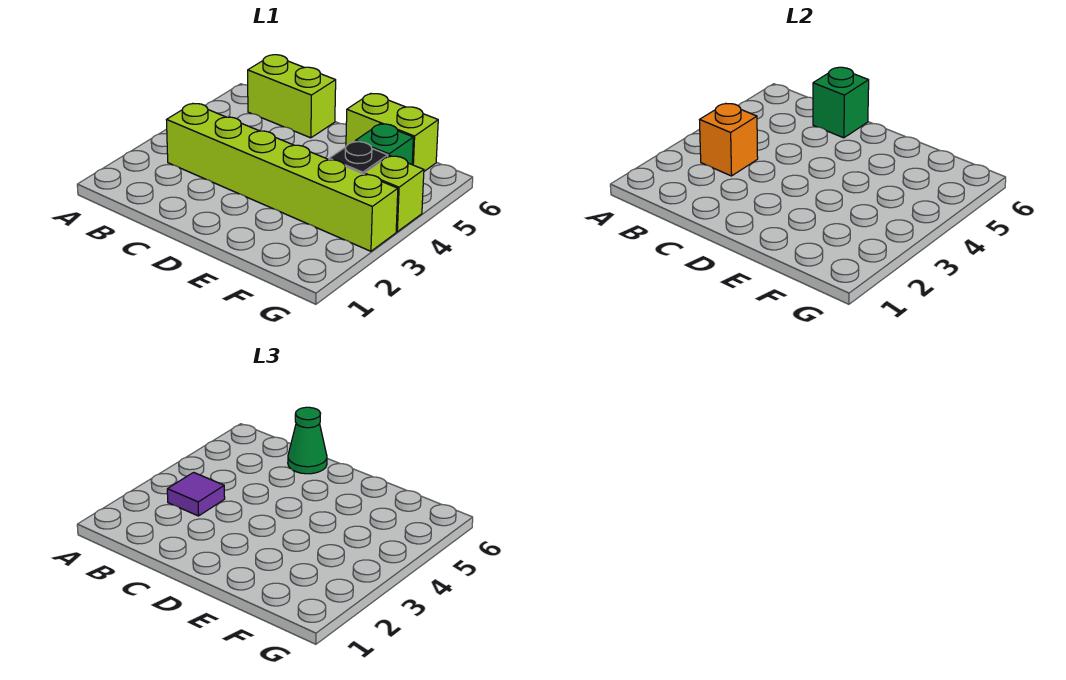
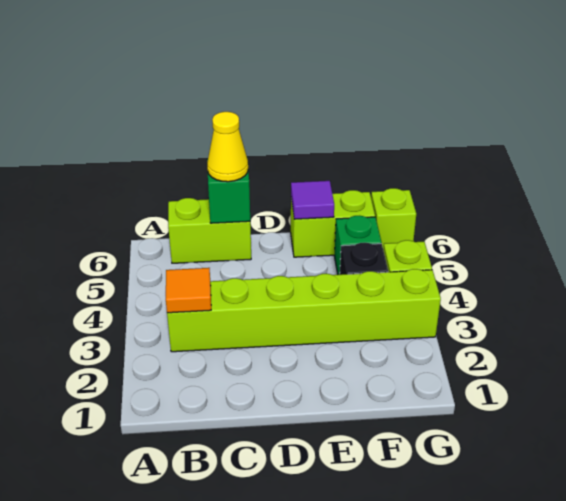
orange 1x1 brick [700,104,758,176] -> orange 1x1 tile [166,268,211,313]
purple 1x1 tile [167,472,225,516] -> purple 1x1 tile moved to [291,181,334,219]
green 1x1 cone [288,407,327,474] -> yellow 1x1 cone [207,112,248,182]
none -> lime 1x1 brick [371,188,416,249]

